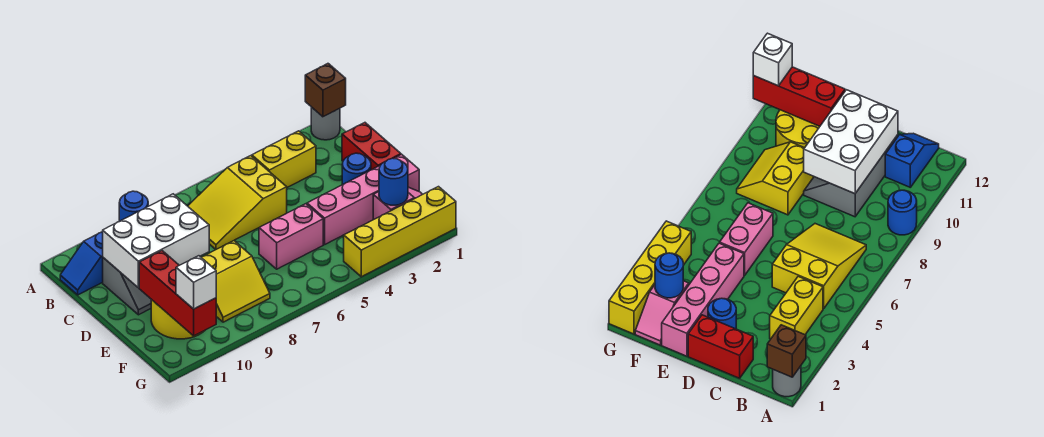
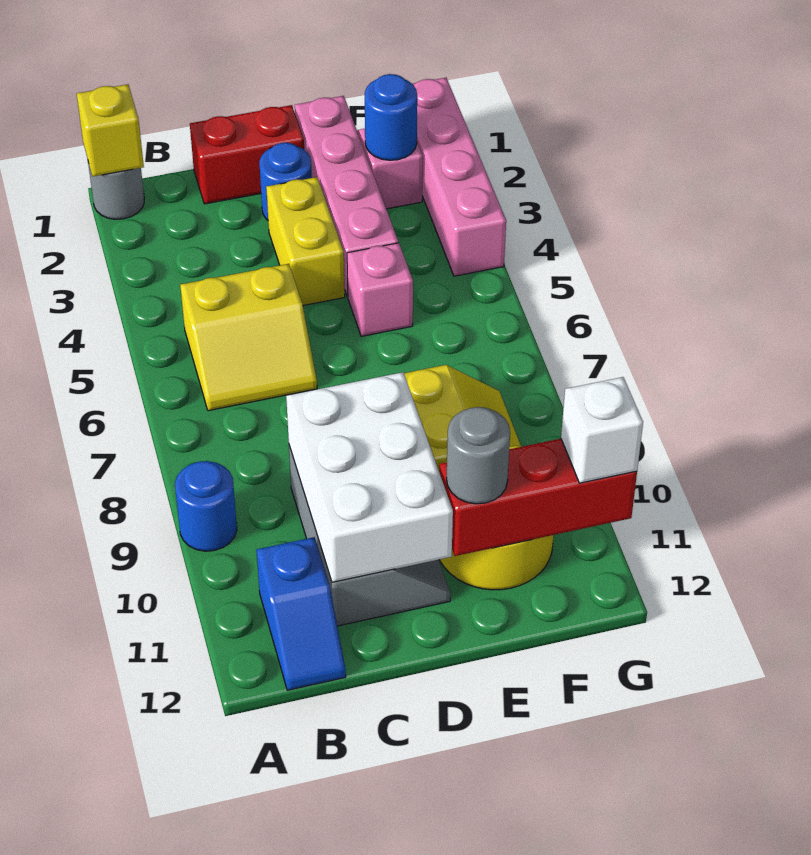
brown 1x1 brick [305,64,346,117] -> yellow 1x1 brick [77,84,144,176]
yellow 1x2 brick [252,131,316,187] -> yellow 1x2 brick moved to [266,177,345,305]
yellow 2x3 slope [188,156,287,249] -> yellow 2x2 slope [180,264,317,411]
pink 1x2 brick [259,204,323,269] -> pink 1x1 brick [347,243,413,336]
none -> grey 1x1 round brick [447,407,510,504]
yellow 1x4 brick [344,187,456,277] -> pink 1x4 brick [412,78,506,276]

